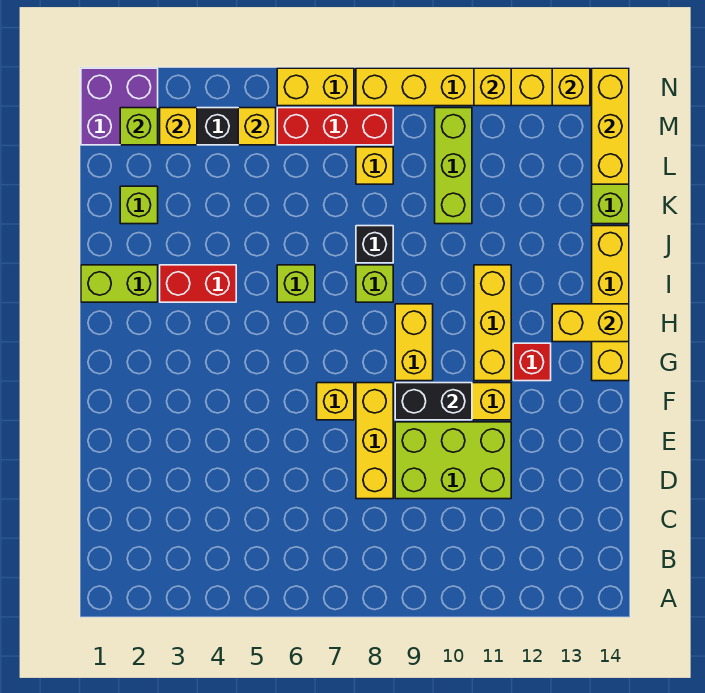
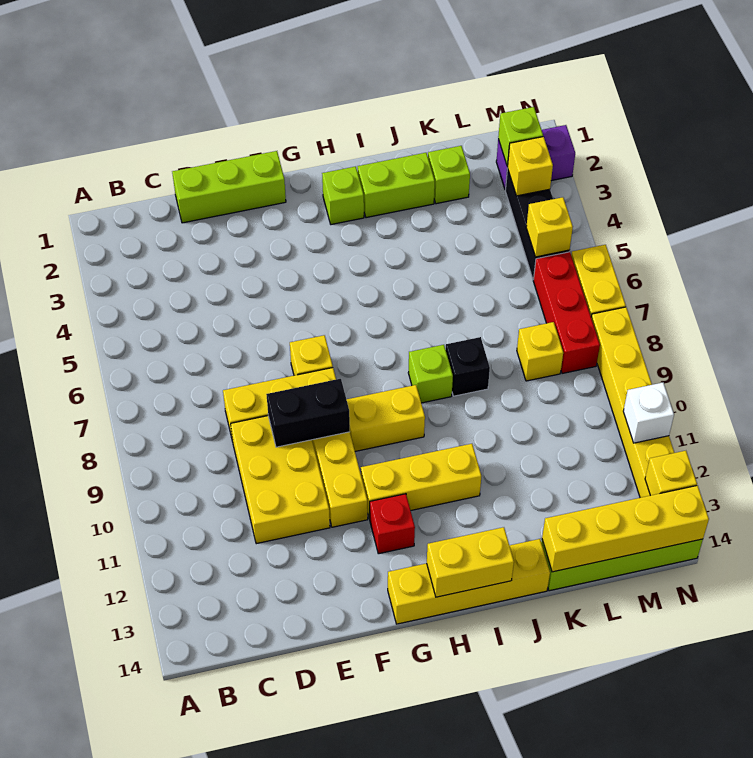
lime 2x3 brick [395,422,511,499] -> yellow 2x3 brick [231,416,330,544]
black 1x2 brick [395,383,472,420] -> black 1x2 brick turned to [266,379,350,447]
yellow 1x2 brick [552,304,629,342] -> yellow 1x2 brick turned to [427,527,514,597]
lime 1x2 brick [81,265,158,302] -> lime 1x2 brick turned to [358,153,435,218]
red 1x2 brick [160,265,236,302] -> none
lime 1x1 brick [277,265,315,302] -> lime 1x1 brick moved to [322,167,364,225]
lime 1x3 brick [435,108,472,224] -> lime 1x3 brick moved to [172,151,286,223]
yellow 1x3 brick [592,68,629,184] -> yellow 1x4 brick [542,485,709,572]
purple 2x2 brick [81,68,158,145] -> purple 1x2 brick [496,125,575,190]
yellow 1x1 brick [474,68,511,106] -> white 1x1 brick [623,383,674,443]

